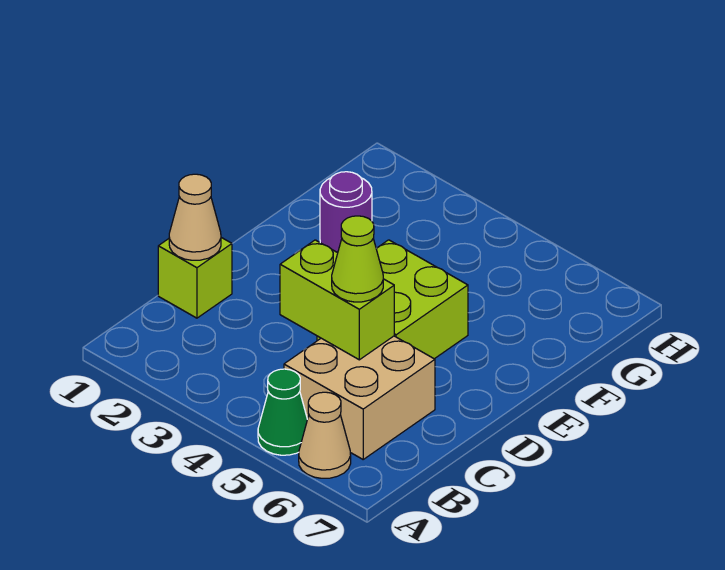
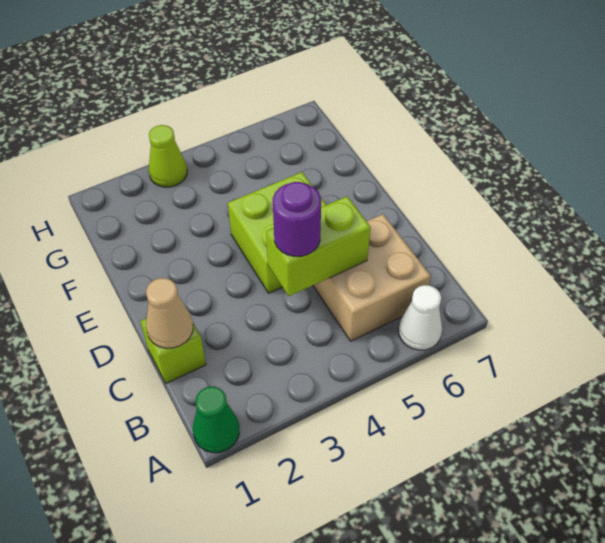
green 1x1 cone [258,369,307,455] -> green 1x1 cone moved to [193,387,239,453]
tan 1x1 cone [299,392,351,478] -> white 1x1 cone [398,285,442,350]
lime 1x1 cone [332,216,383,302] -> lime 1x1 cone moved to [149,125,187,187]
purple 1x1 round brick [320,172,372,253] -> purple 1x1 round brick moved to [273,182,321,256]

